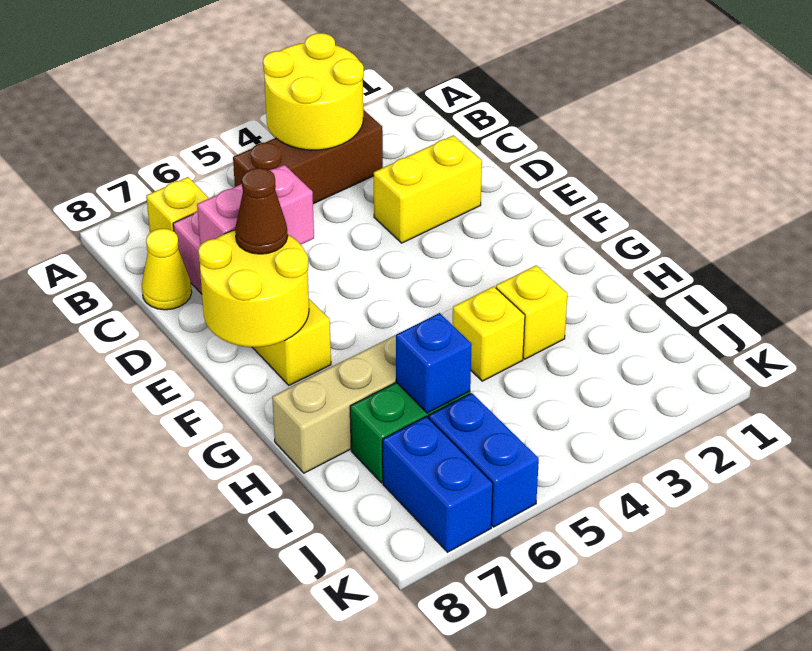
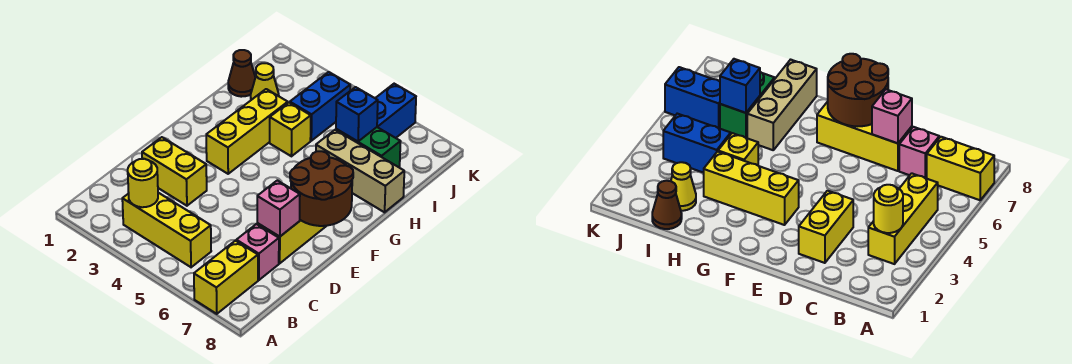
yellow 2x2 round brick [263,33,364,150] -> yellow 1x1 round brick [128,159,158,207]
brown 1x3 brick [233,110,383,204] -> yellow 1x3 brick [122,193,211,267]
yellow 1x1 brick [146,177,209,232] -> yellow 1x2 brick [194,241,258,314]
yellow 1x1 cone [142,229,192,310] -> yellow 1x1 cone moved to [251,63,279,100]
pink 1x2 brick [197,165,314,245] -> pink 1x1 brick [257,180,300,237]
yellow 2x2 round brick [198,230,309,347] -> brown 2x2 round brick [290,151,353,226]
brown 1x1 cone [235,168,288,254] -> brown 1x1 cone moved to [228,50,255,97]
yellow 1x1 brick [496,265,567,359] -> yellow 1x3 brick [206,89,288,174]
blue 1x2 brick [383,417,493,552] -> blue 1x2 brick moved to [290,72,350,141]

